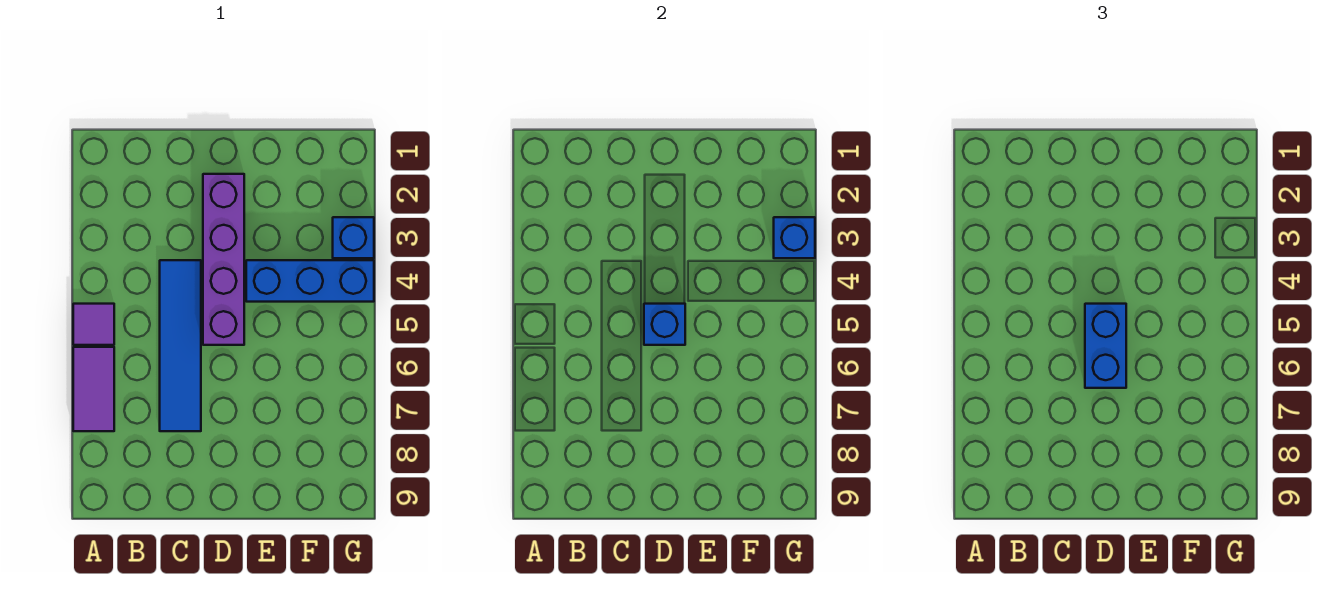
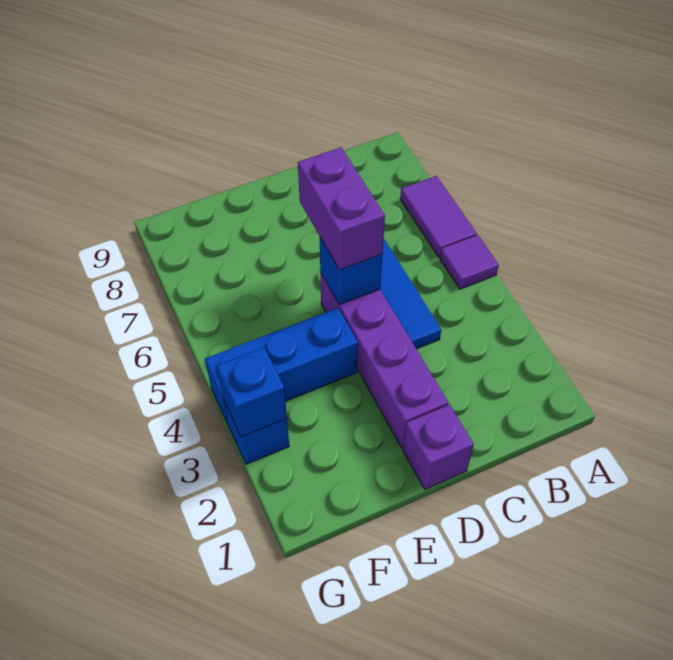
none -> purple 1x1 brick [403,404,474,489]
blue 1x2 brick [1085,304,1126,388] -> purple 1x2 brick [298,147,385,270]

